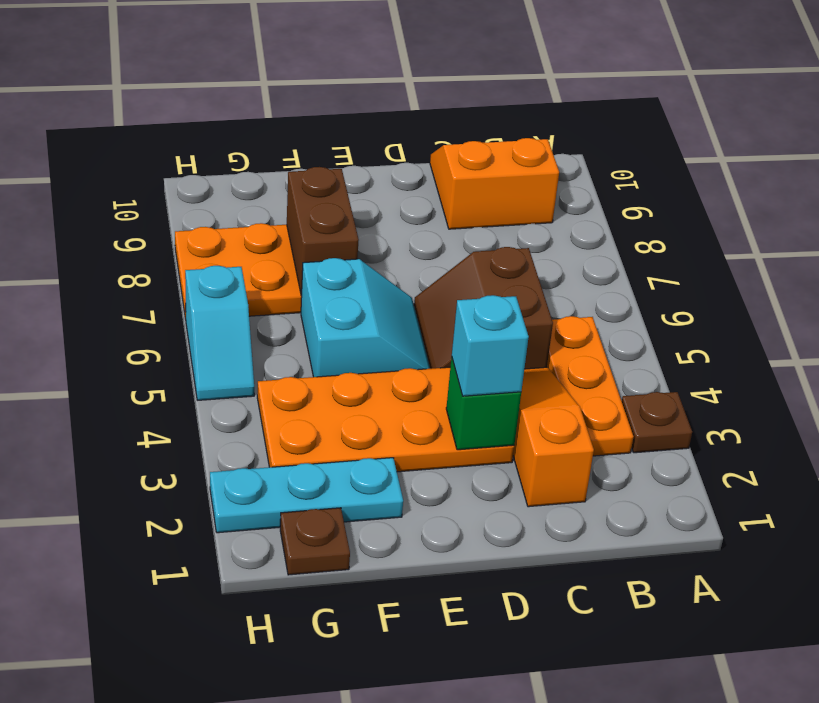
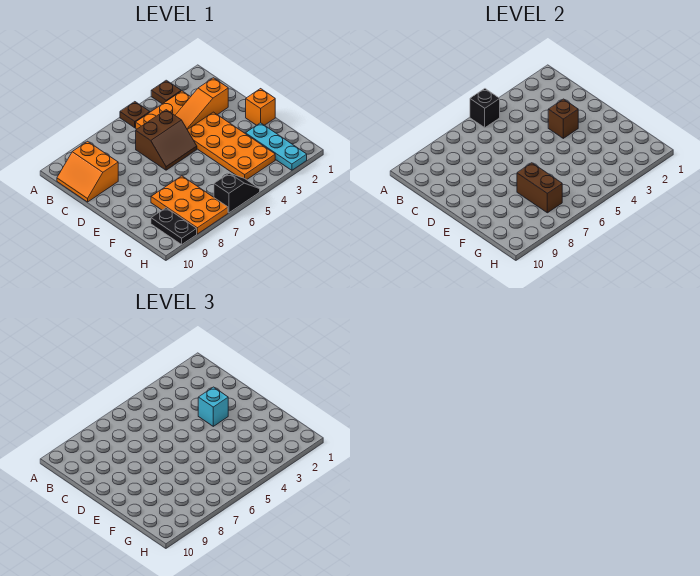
none -> black 1x1 brick [470,89,500,128]
green 1x1 brick [446,357,521,450] -> brown 1x1 brick [548,99,578,138]
none -> orange 1x1 brick [246,89,275,125]
cyan 2x2 slope [301,258,430,377] -> none
brown 1x2 brick [287,167,359,295] -> brown 1x2 brick turned to [517,163,562,213]
brown 1x1 plate [280,508,350,575] -> brown 1x1 plate moved to [120,102,150,128]
none -> black 1x2 plate [151,208,197,244]
cyan 1x2 slope [185,266,254,400] -> black 1x2 slope [214,173,260,213]

